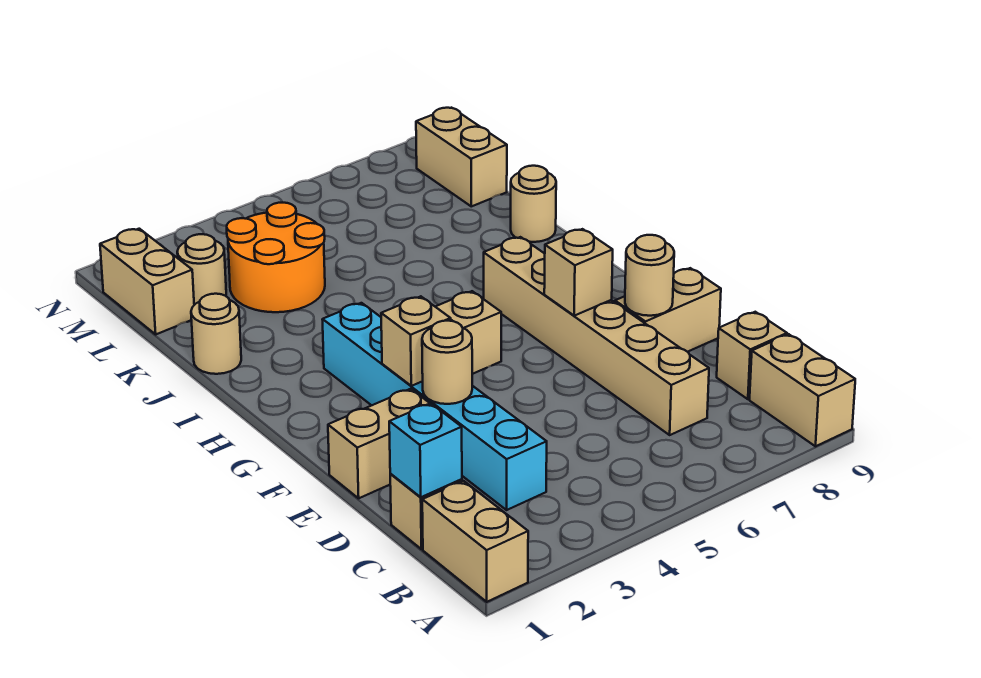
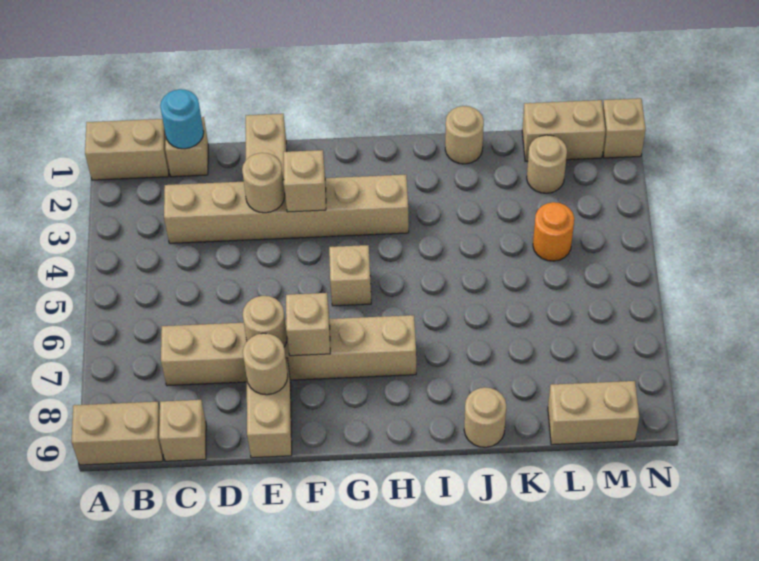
cyan 1x1 brick [389,403,462,497] -> cyan 1x1 round brick [160,89,204,149]
cyan 1x6 brick [322,303,547,510] -> tan 1x6 brick [164,175,409,243]
none -> tan 1x1 round brick [243,296,287,347]
orange 2x2 round brick [227,202,325,312] -> orange 1x1 round brick [533,202,574,261]
none -> tan 1x1 brick [603,98,646,158]

